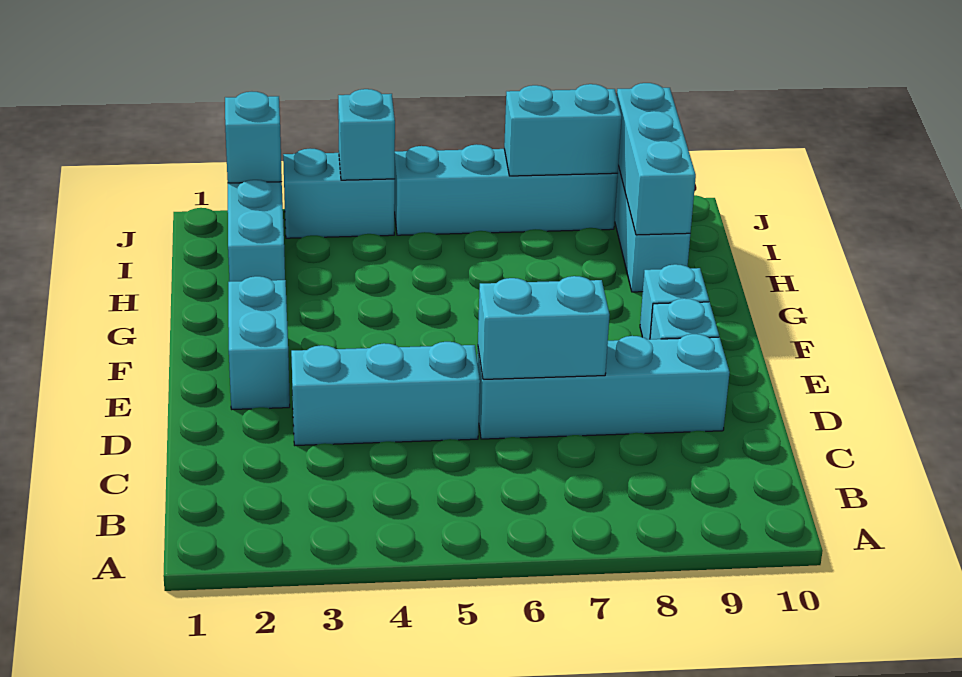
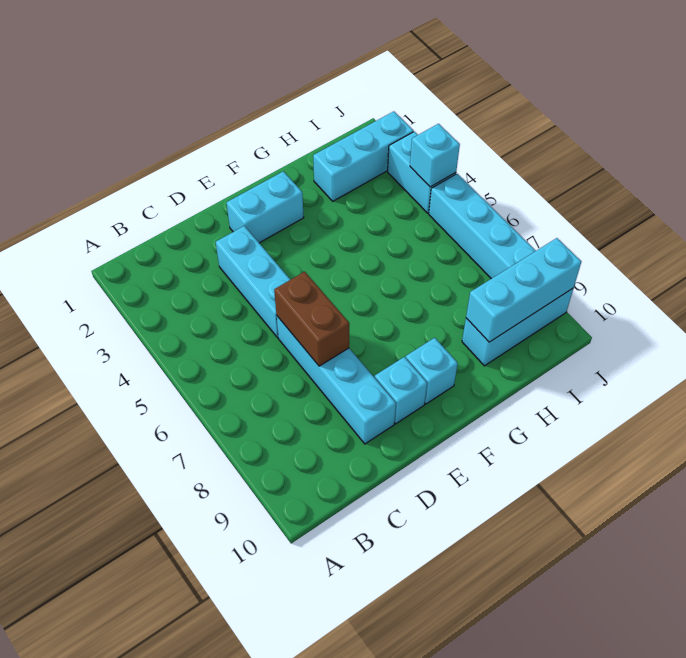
cyan 1x2 brick [478,276,609,379] -> brown 1x2 brick [274,272,349,366]
cyan 1x1 brick [225,92,282,183] -> none
cyan 1x2 brick [504,84,622,176] -> none

